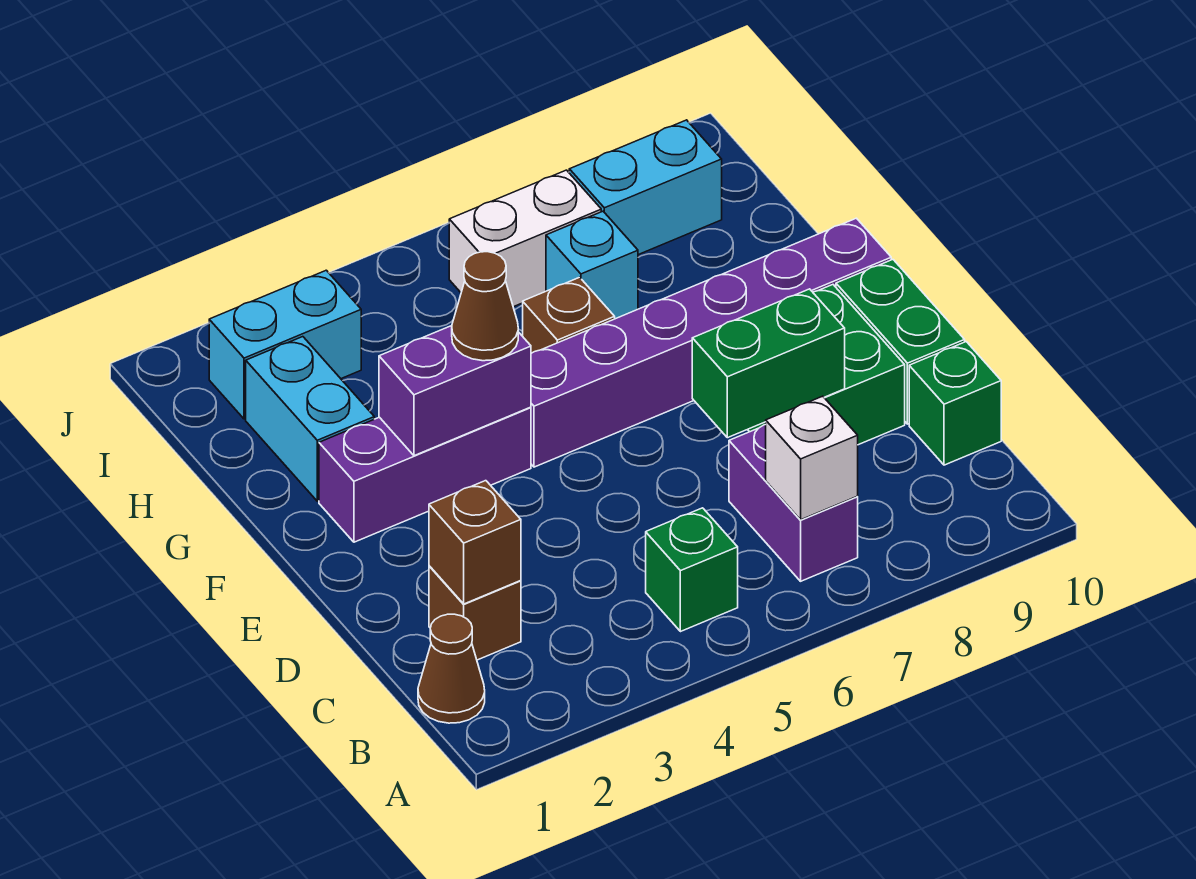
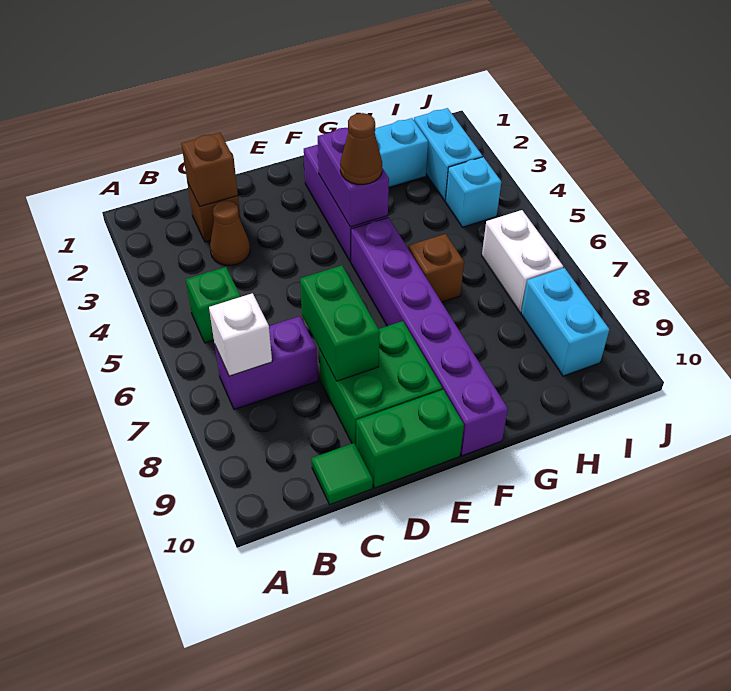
brown 1x1 cone [418,614,485,723] -> brown 1x1 cone moved to [210,200,250,265]
green 1x1 brick [909,342,1001,465] -> green 1x1 tile [312,443,373,505]
cyan 1x1 brick [546,211,638,319] -> cyan 1x1 brick moved to [446,157,501,227]

